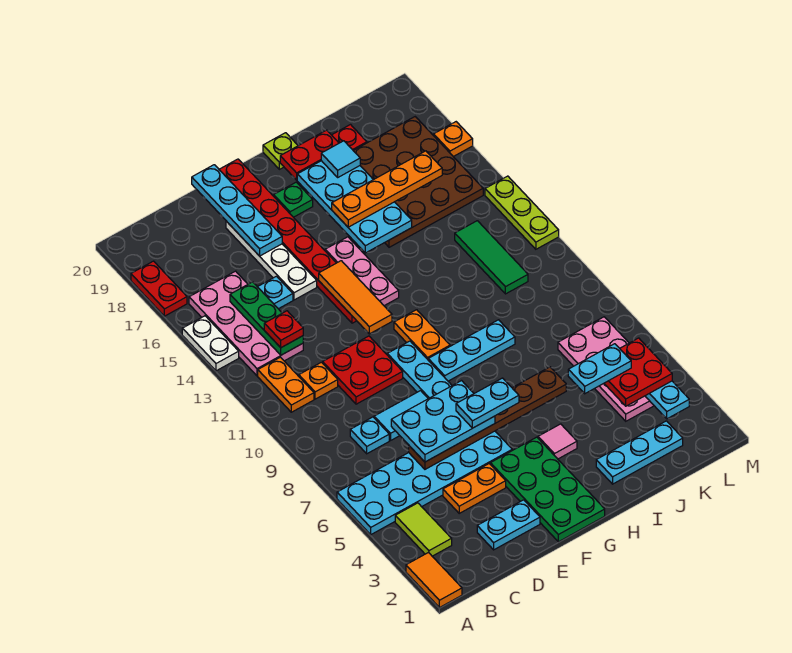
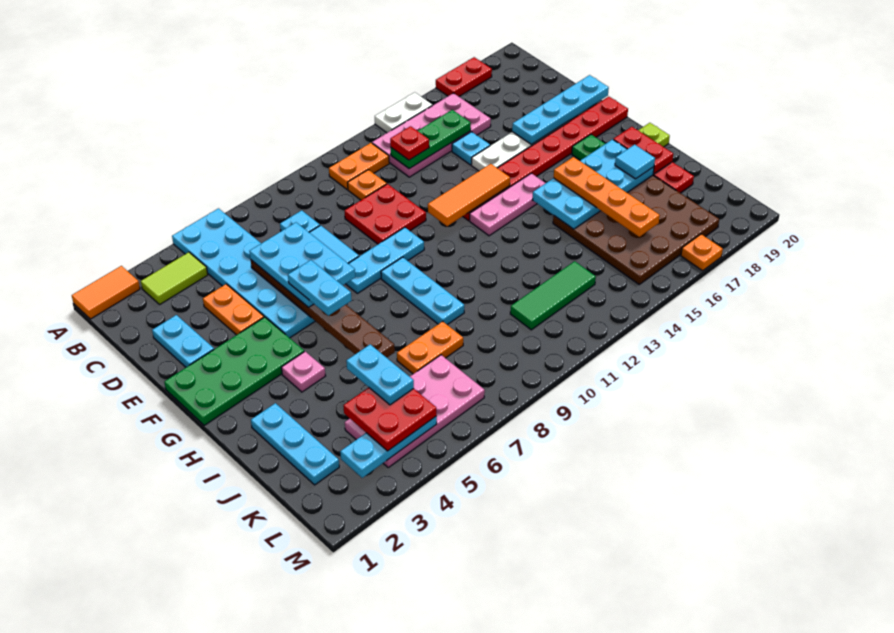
orange 1x2 plate [394,310,450,359] -> orange 1x2 plate moved to [397,321,463,374]
pink 1x1 tile [538,424,577,459] -> pink 1x1 plate [281,352,325,392]
lime 1x3 plate [485,176,559,249] -> none

